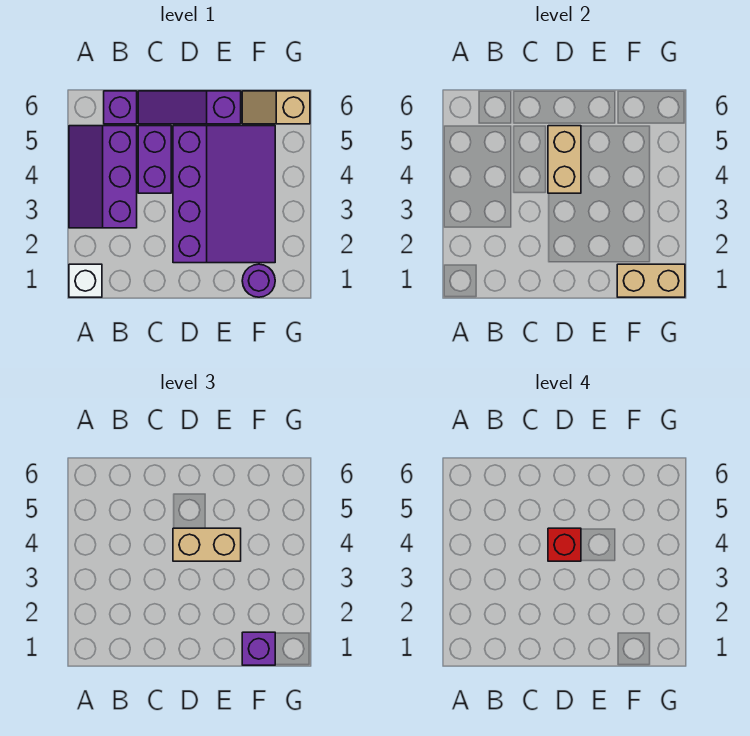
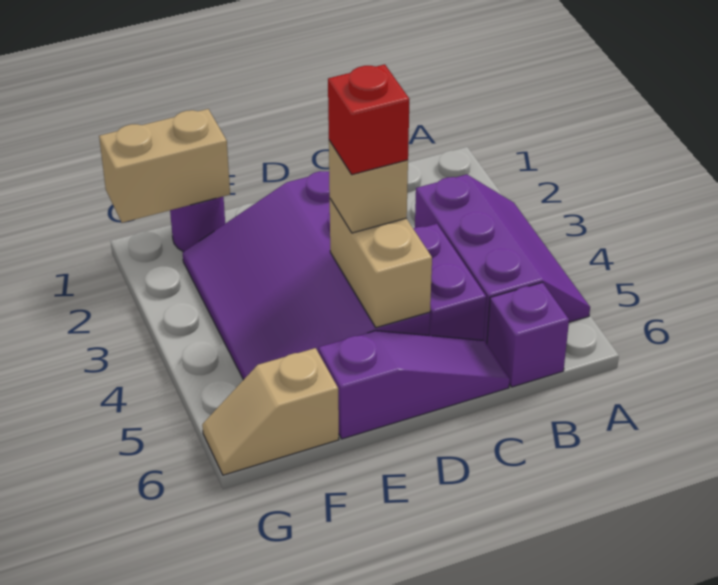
white 1x1 brick [69,264,102,297] -> none
tan 1x2 brick [173,528,241,561] -> tan 1x1 brick [329,141,408,233]
purple 1x1 brick [242,632,275,665] -> none
tan 1x2 slope [242,91,310,124] -> tan 1x2 slope turned to [202,348,339,475]

